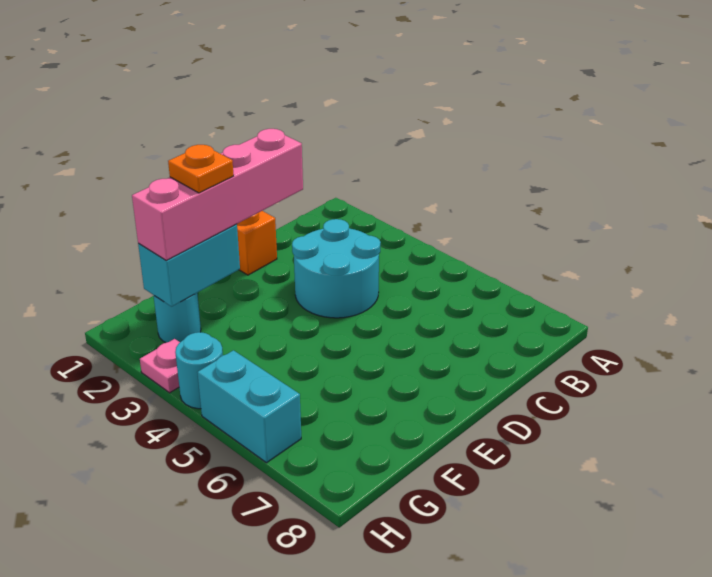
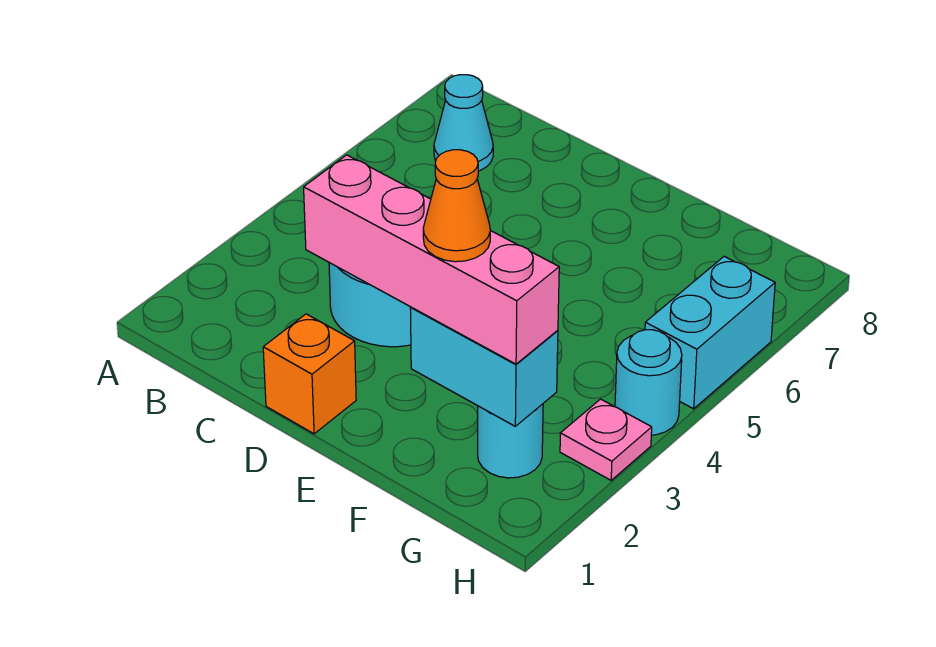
none -> cyan 1x1 cone [434,75,493,171]
orange 1x1 plate [168,145,234,193] -> orange 1x1 cone [423,150,490,262]

